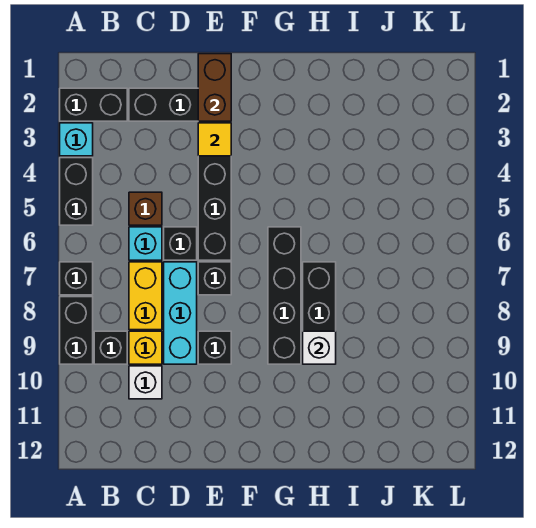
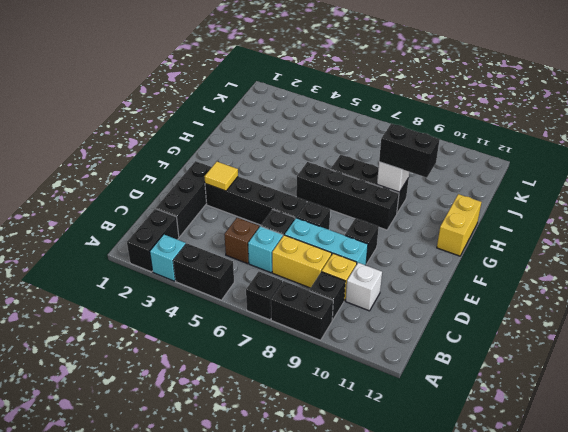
brown 1x2 brick [198,54,231,121] -> none
none -> yellow 1x2 brick [437,194,481,256]
none -> black 1x2 brick [379,124,440,178]

